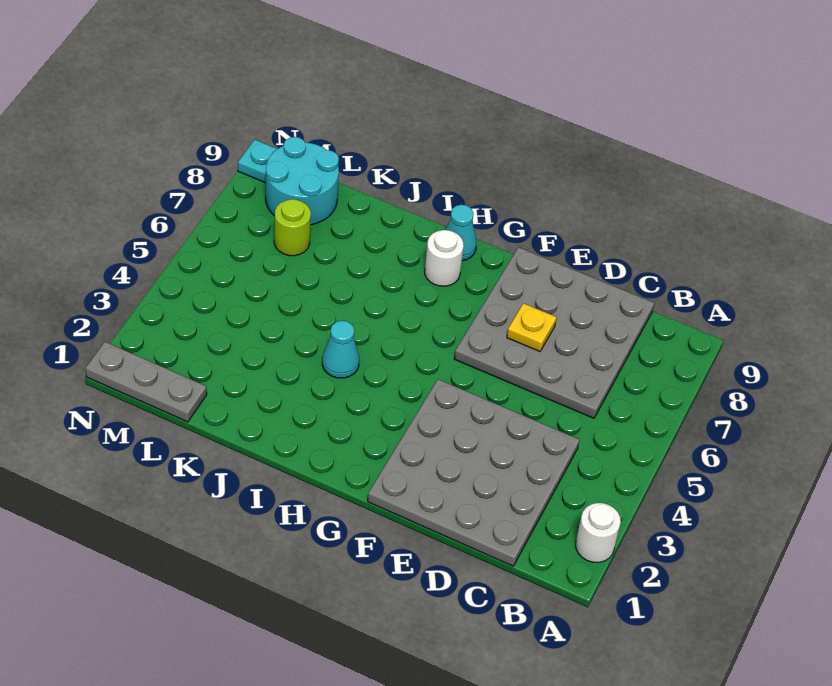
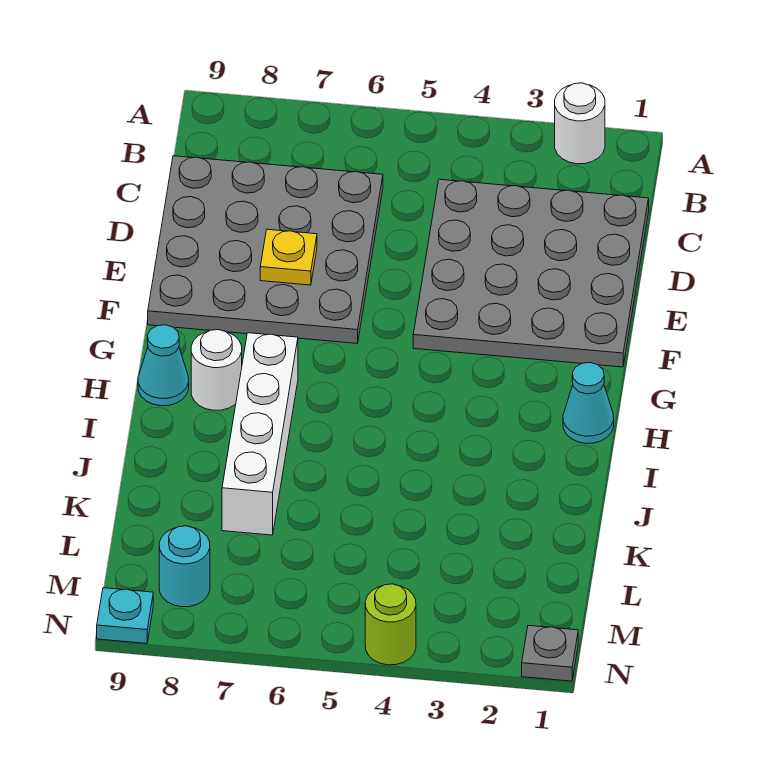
none -> white 1x4 brick [222,333,298,535]
cyan 1x1 cone [322,321,359,378] -> cyan 1x1 cone moved to [563,363,614,443]
grey 1x3 plate [86,342,207,422] -> grey 1x1 plate [522,626,578,681]
lime 1x1 round brick [274,199,311,256] -> lime 1x1 round brick moved to [365,584,416,665]
cyan 2x2 round brick [266,137,339,225] -> cyan 1x1 round brick [159,526,210,607]

